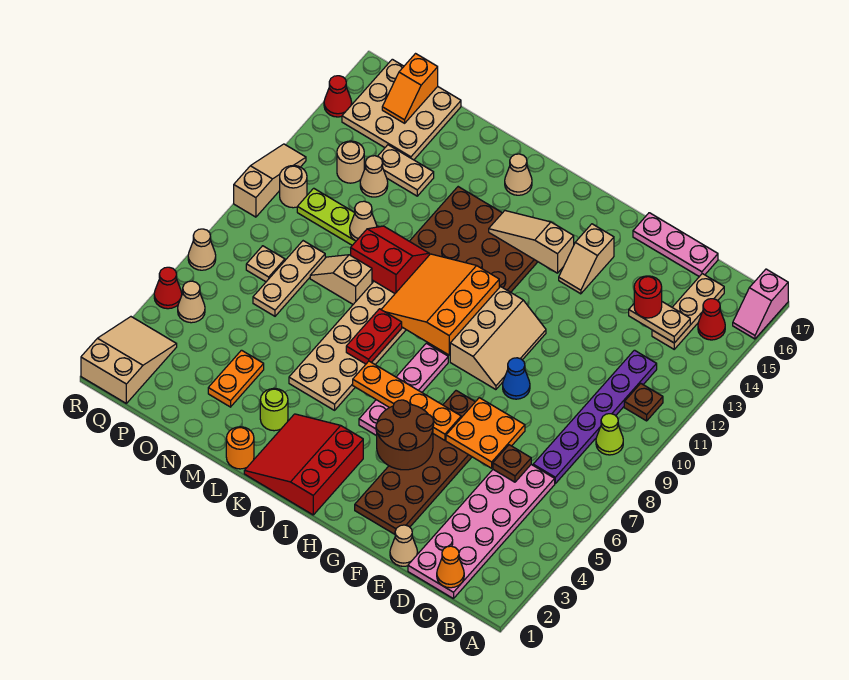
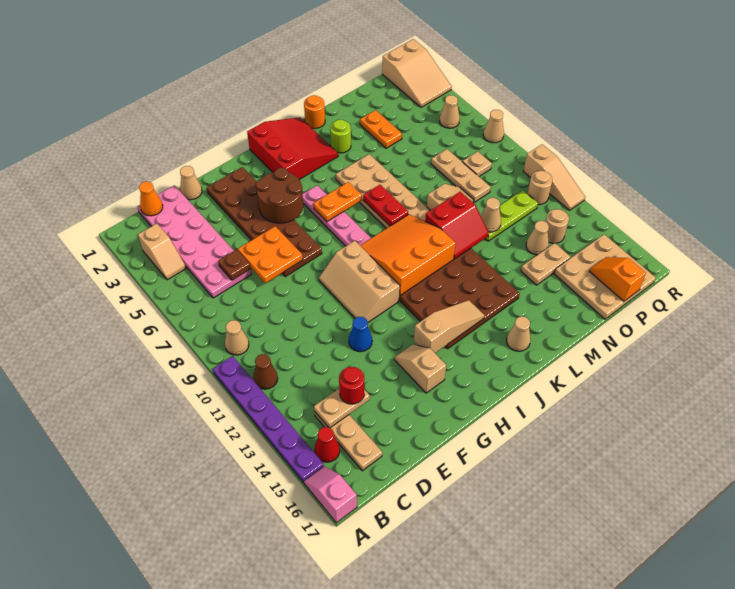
none -> tan 1x2 slope [138,224,186,280]
lime 1x1 cone [596,414,623,455] -> tan 1x1 cone [225,320,249,355]
brown 1x1 plate [624,383,663,421] -> brown 1x1 cone [253,354,278,389]
purple 1x6 plate [533,350,657,483] -> purple 1x6 plate moved to [213,356,324,482]
pink 1x3 plate [633,213,718,277] -> none
blue 1x1 cone [503,358,530,399] -> blue 1x1 cone moved to [349,317,372,352]
orange 1x4 plate [353,361,461,440] -> orange 1x2 plate [313,182,362,222]
orange 3x3 slope [381,254,499,355] -> orange 3x3 slope turned to [360,214,456,295]
red 1x1 cone [154,267,182,309] -> none
red 1x1 cone [324,76,352,117] -> none

